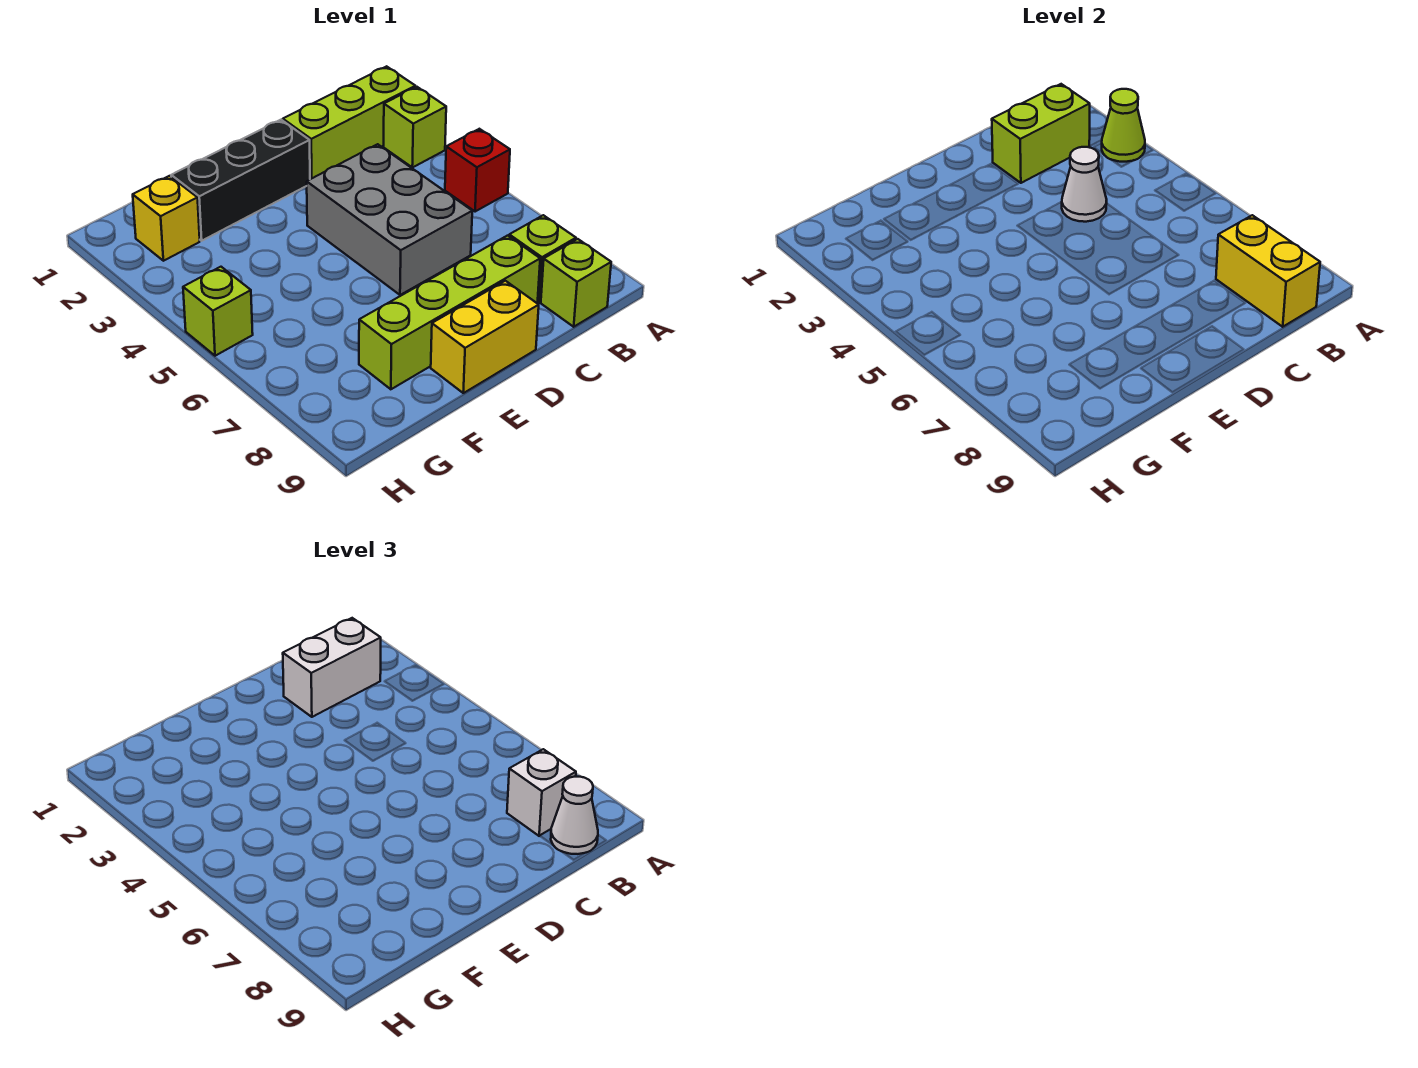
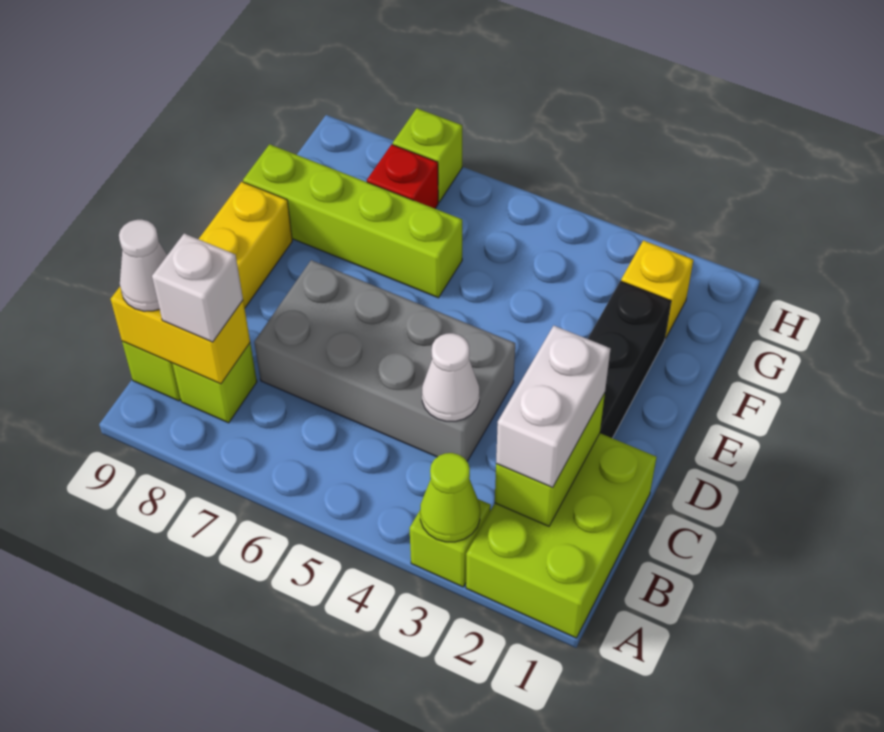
lime 1x3 brick [283,66,415,179] -> lime 2x3 brick [466,433,656,638]
red 1x1 brick [445,129,510,212] -> red 1x1 brick moved to [367,144,438,208]
grey 2x3 brick [307,144,472,295] -> grey 2x4 brick [254,260,515,461]
lime 1x4 brick [359,236,540,389] -> lime 1x4 brick turned to [243,144,462,298]
lime 1x1 brick [183,267,253,356] -> lime 1x1 brick moved to [393,108,462,202]

